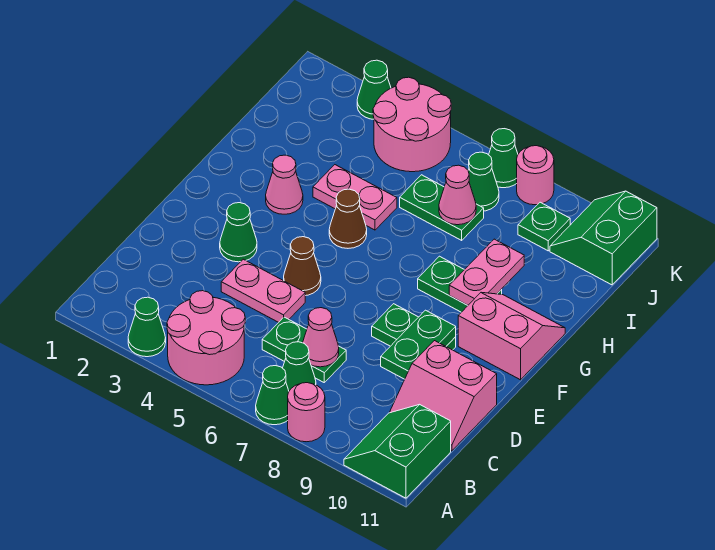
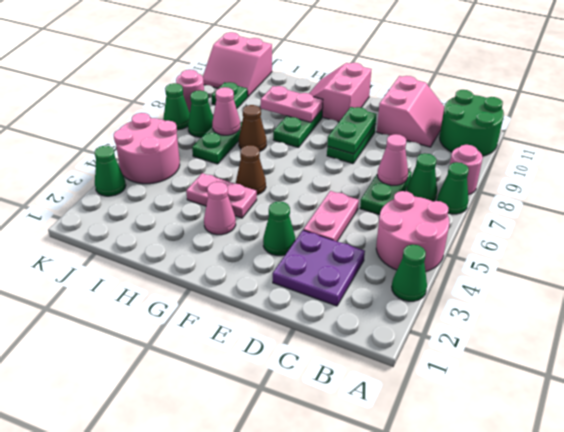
green 2x2 slope [344,405,451,498] -> green 2x2 round brick [439,90,504,156]
none -> purple 2x2 plate [273,230,365,306]
green 1x2 plate [381,310,456,379] -> green 1x2 plate turned to [327,107,377,154]
brown 1x1 cone [284,237,321,296] -> brown 1x1 cone moved to [239,105,267,151]
pink 1x2 plate [313,165,397,230] -> pink 1x2 plate turned to [186,173,257,218]
green 2x2 slope [550,191,657,285] -> pink 2x2 slope [203,32,272,97]

